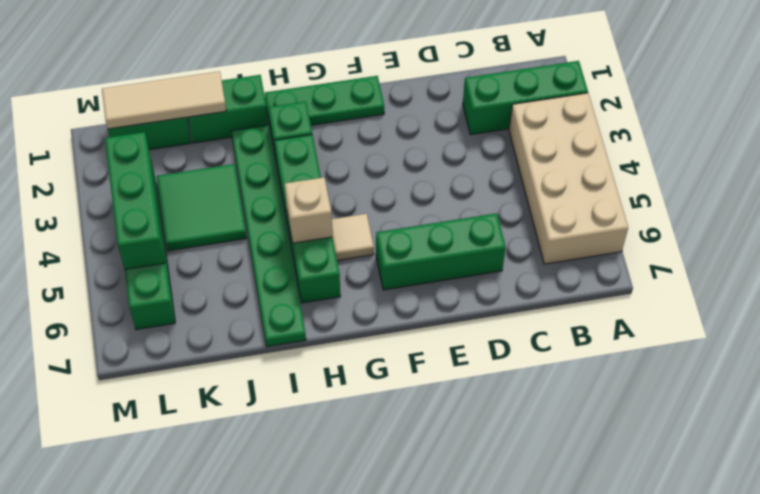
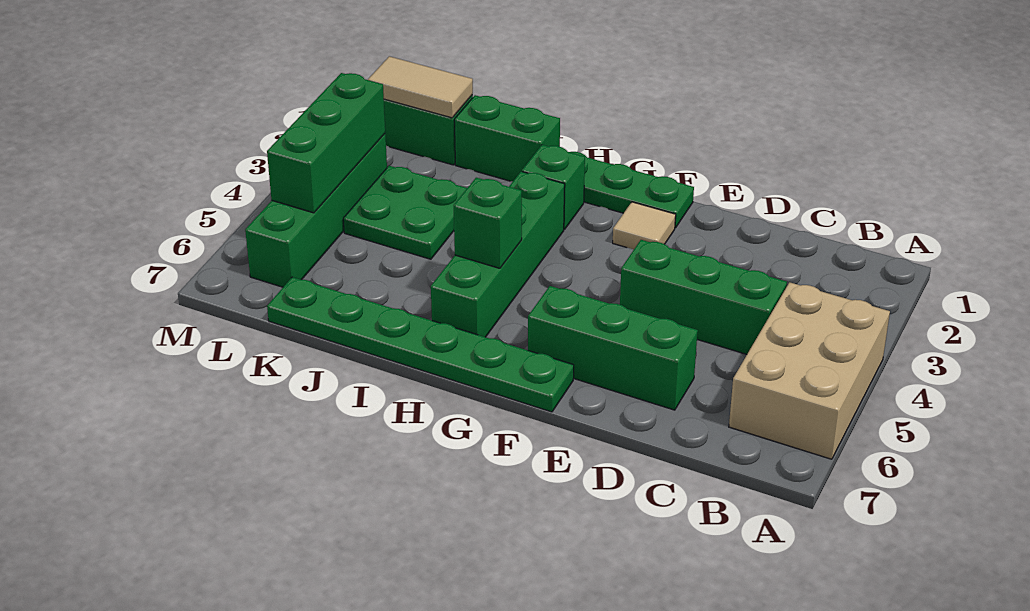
green 1x3 brick [463,61,588,135] -> green 1x3 brick moved to [620,240,787,354]
tan 2x4 brick [509,93,628,264] -> tan 2x3 brick [729,282,890,459]
tan 1x1 tile [332,214,374,260] -> tan 1x1 tile moved to [613,202,676,250]
tan 1x1 brick [285,177,332,243] -> green 1x1 brick [454,178,522,268]
green 1x6 plate [231,125,306,347] -> green 1x6 plate turned to [267,277,574,412]
tan 1x3 tile [102,71,226,129] -> tan 1x2 tile [368,56,473,118]
green 2x2 tile [157,164,246,251] -> green 2x2 plate [343,166,467,259]

